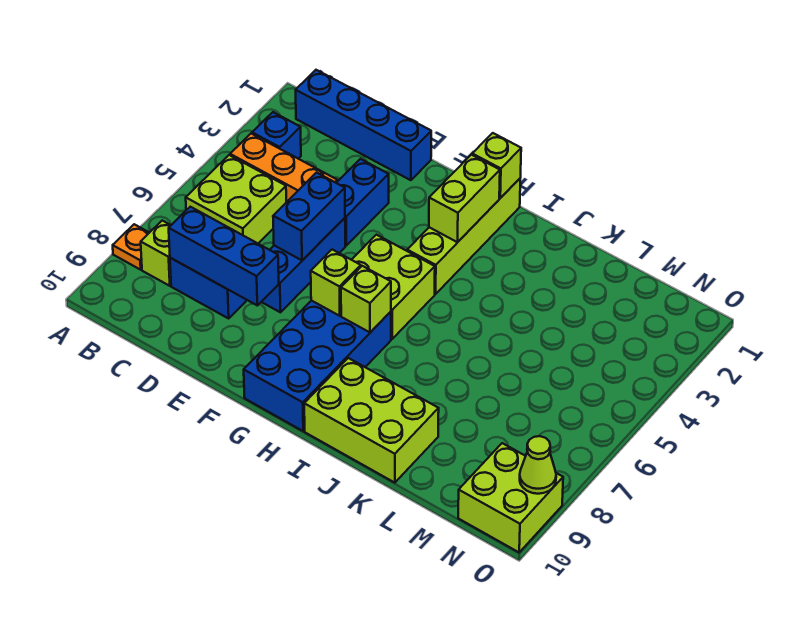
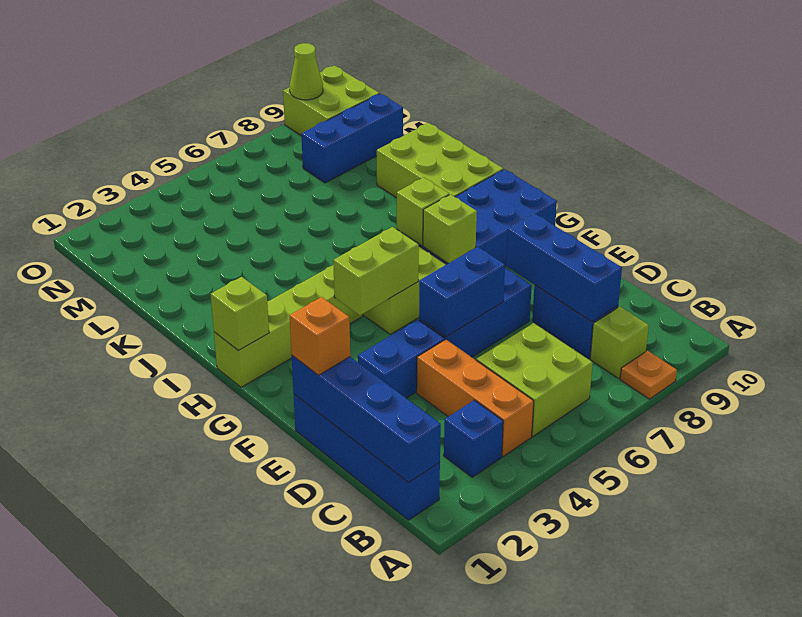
none -> blue 1x4 brick [292,356,441,483]
none -> orange 1x1 brick [290,297,350,375]
lime 1x2 brick [429,155,500,242] -> lime 1x2 brick moved to [333,227,419,315]
none -> blue 1x3 brick [301,94,403,183]

